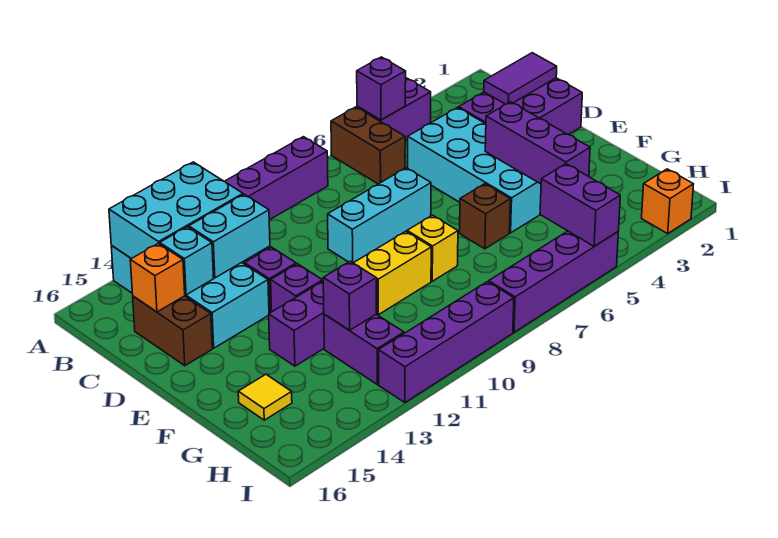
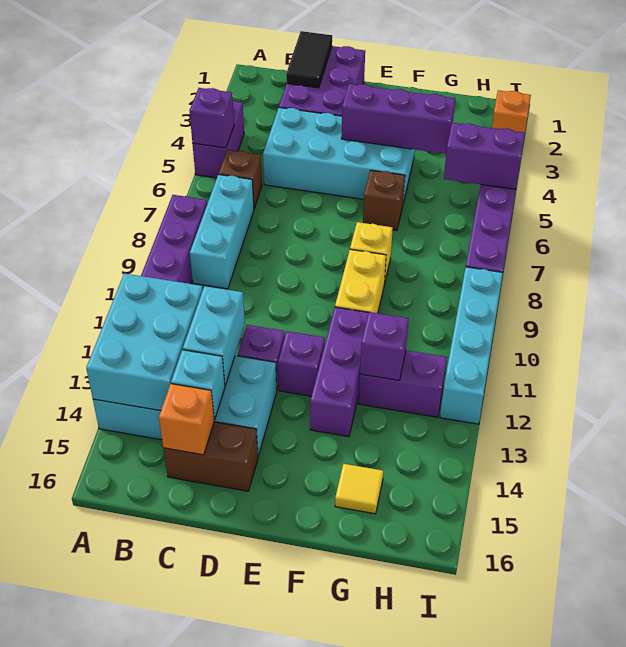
brown 1x2 brick [331,107,405,184] -> brown 1x1 brick [219,150,262,208]
purple 1x2 tile [484,53,557,104] -> black 1x2 tile [286,31,332,88]
cyan 1x3 brick [328,168,431,263] -> cyan 1x3 brick moved to [190,174,254,289]
purple 1x4 brick [379,282,514,403] -> cyan 1x4 brick [440,267,503,424]

